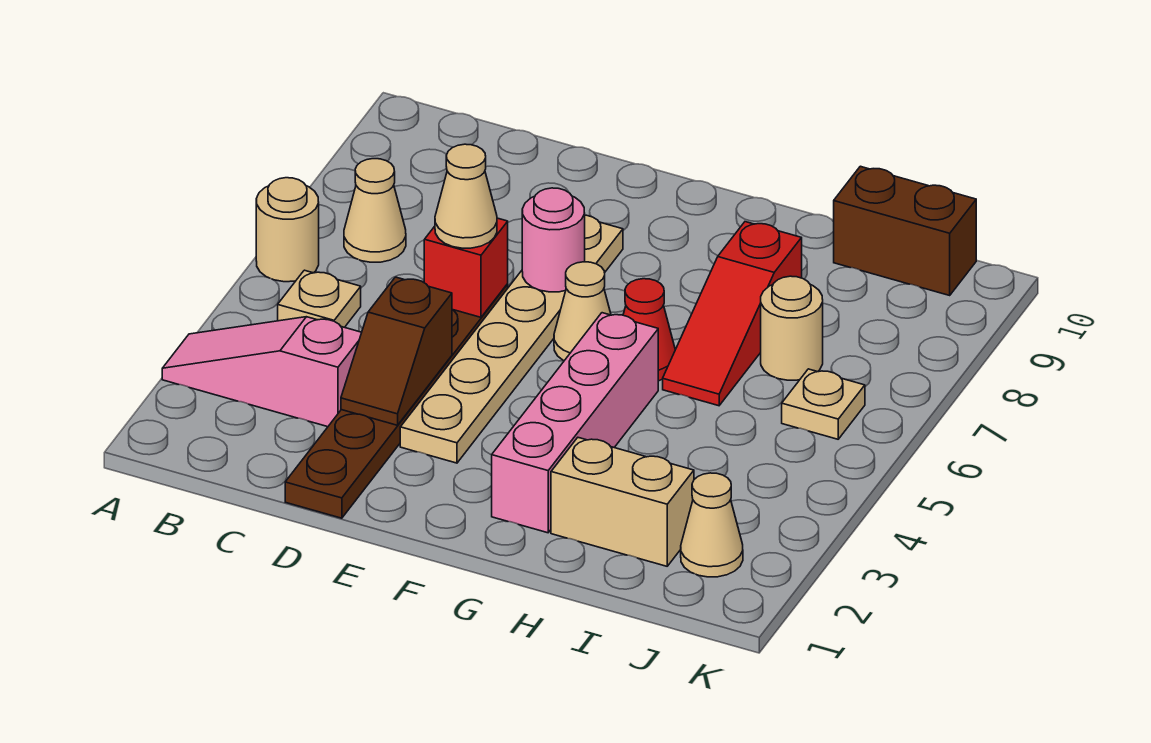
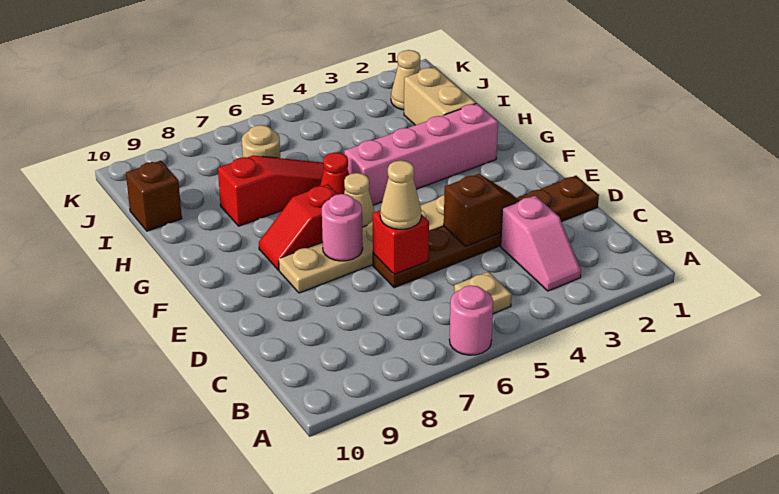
pink 1x3 slope [162,317,362,427] -> pink 1x2 slope [501,196,581,291]
tan 1x1 round brick [256,178,319,282] -> pink 1x1 round brick [449,285,493,355]
tan 1x1 cone [344,159,406,262] -> none
none -> red 1x2 slope [259,184,338,270]
brown 1x2 brick [834,166,976,295] -> brown 1x1 brick [126,161,182,231]
tan 1x1 plate [782,369,865,439] -> none

